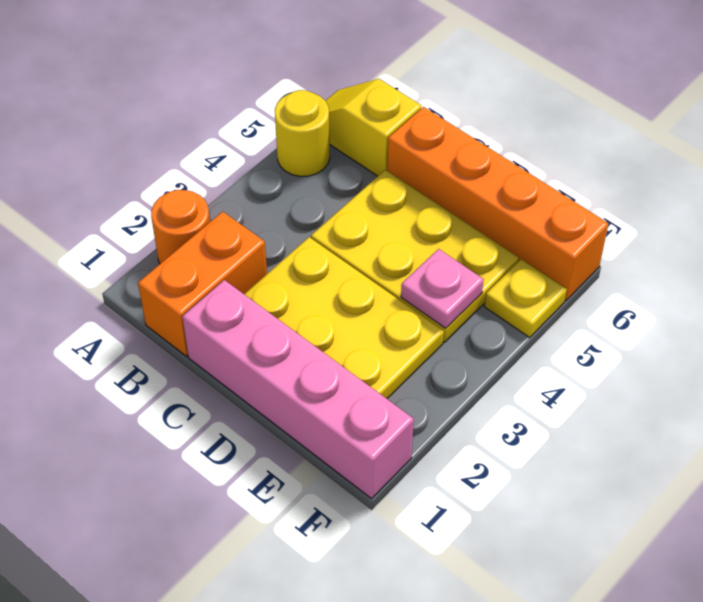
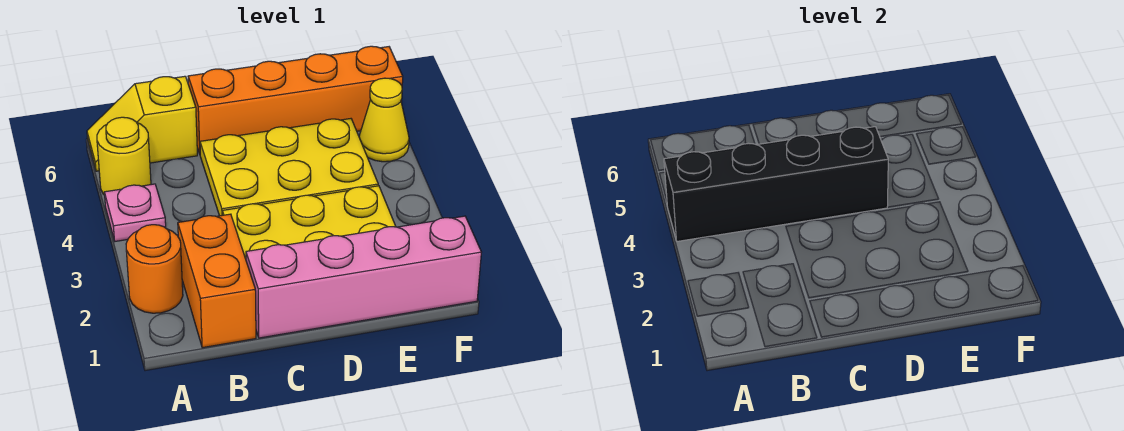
none -> black 1x4 brick [664,127,888,241]
pink 1x1 plate [401,249,484,328] -> pink 1x1 plate moved to [104,184,166,241]
yellow 1x1 plate [485,259,567,338] -> yellow 1x1 cone [359,78,409,162]

